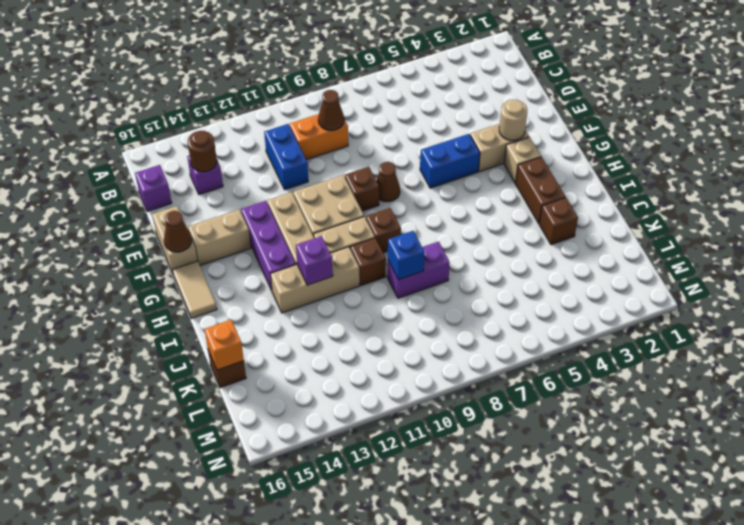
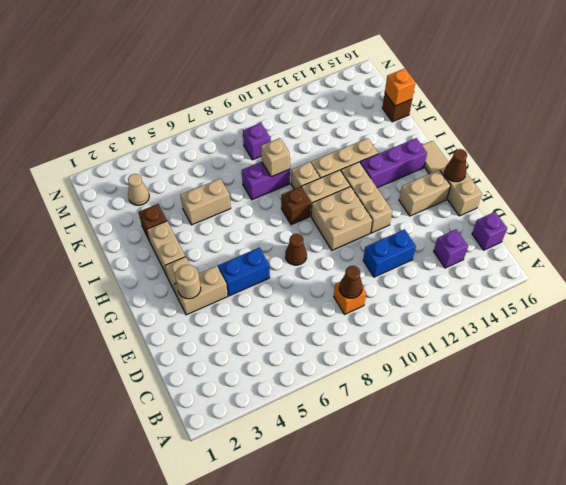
orange 1x2 brick [290,114,348,160] -> orange 1x1 brick [334,282,366,314]
blue 1x2 brick [264,124,308,190] -> blue 1x2 brick turned to [363,229,416,277]
brown 1x1 round brick [188,131,217,172] -> none
brown 1x1 brick [345,167,379,211] -> none
purple 1x3 brick [241,201,295,290] -> purple 1x3 brick turned to [360,138,427,188]
brown 1x2 brick [516,157,565,224] -> tan 1x2 brick [147,221,185,276]
brown 1x1 brick [350,238,386,285] -> tan 1x1 brick [291,162,320,189]
purple 1x1 brick [296,236,333,285] -> purple 1x1 brick moved to [243,123,270,160]
none -> tan 1x2 brick [181,179,231,225]
blue 1x1 brick [388,231,424,280] -> tan 1x1 brick [261,138,290,177]
none -> tan 1x1 cone [128,174,149,205]

